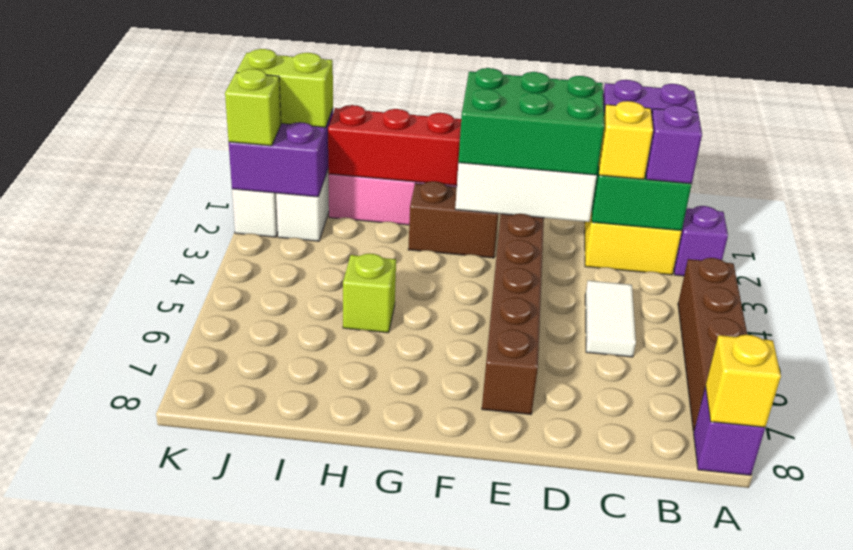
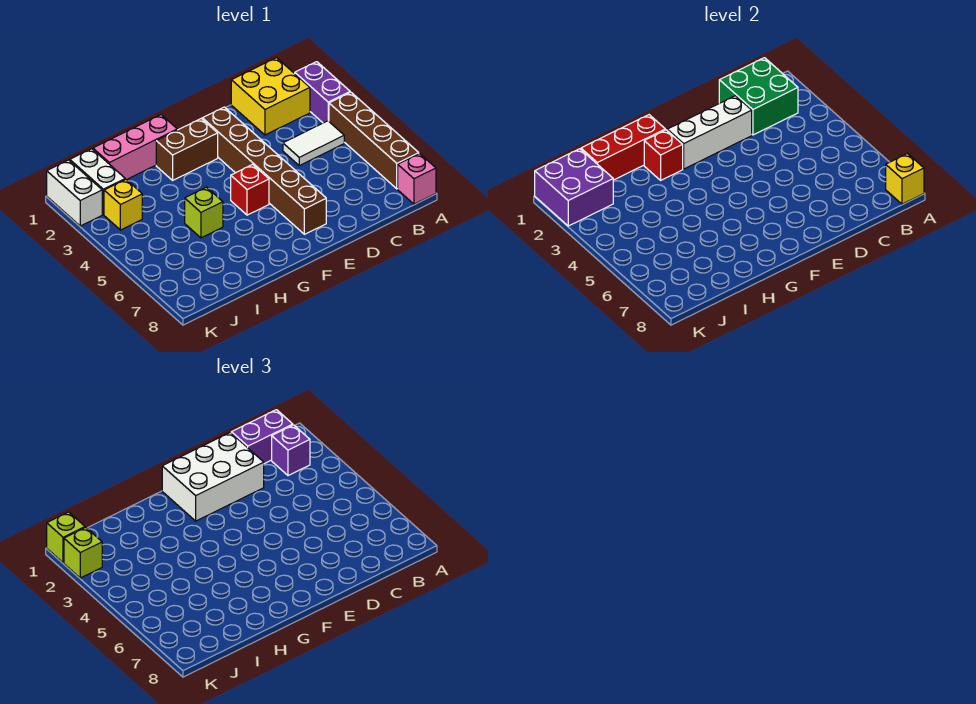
purple 1x1 brick [674,206,728,276] -> purple 1x2 brick [295,62,350,123]
purple 1x1 brick [694,386,765,475] -> pink 1x1 brick [398,154,436,204]
yellow 1x1 brick [599,101,653,179] -> yellow 1x1 brick moved to [104,179,142,230]
white 1x2 tile [585,281,636,357] -> white 1x2 tile turned to [283,121,344,166]
green 2x3 brick [458,68,604,175] -> white 2x3 brick [162,432,264,521]
none -> red 1x1 brick [231,164,269,215]
none -> red 1x1 brick [644,130,683,180]
lime 1x2 brick [236,49,333,127] -> lime 1x1 brick [47,512,85,563]

